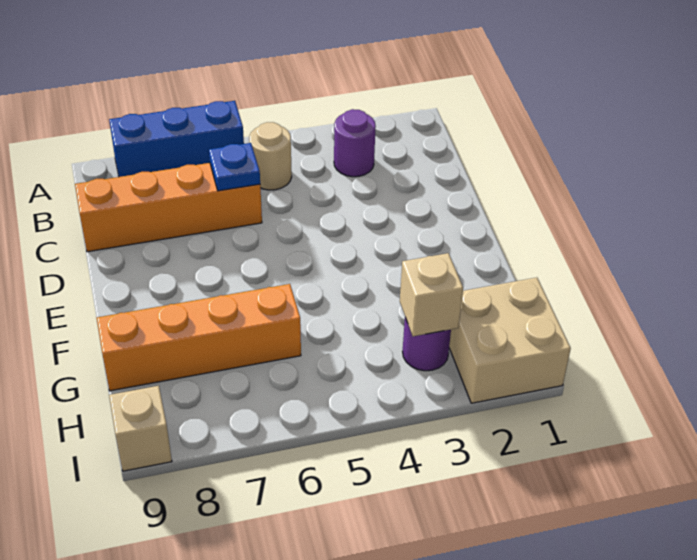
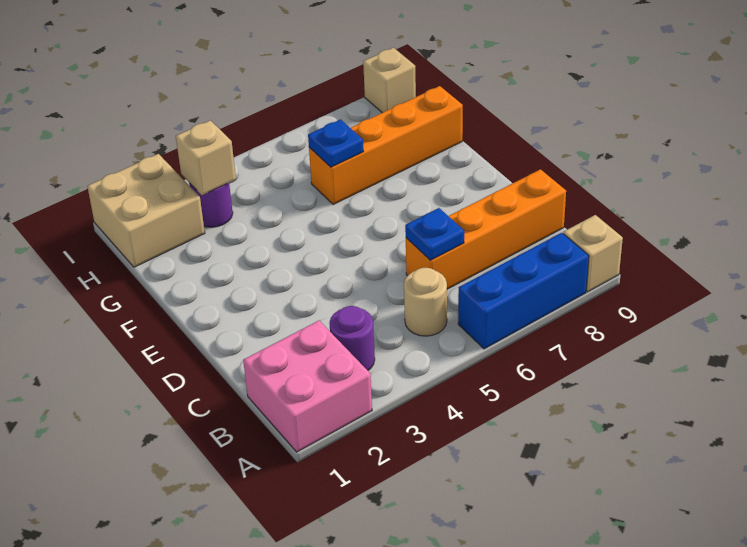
none -> pink 2x2 brick [243,321,372,452]
none -> tan 1x1 brick [563,215,623,292]
none -> blue 1x1 plate [308,119,364,167]

